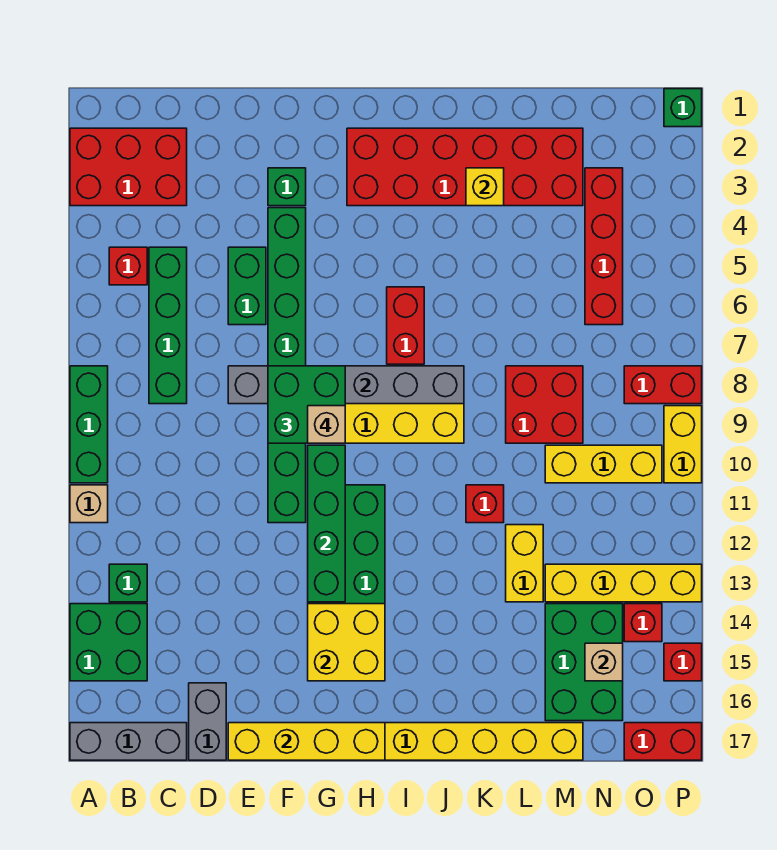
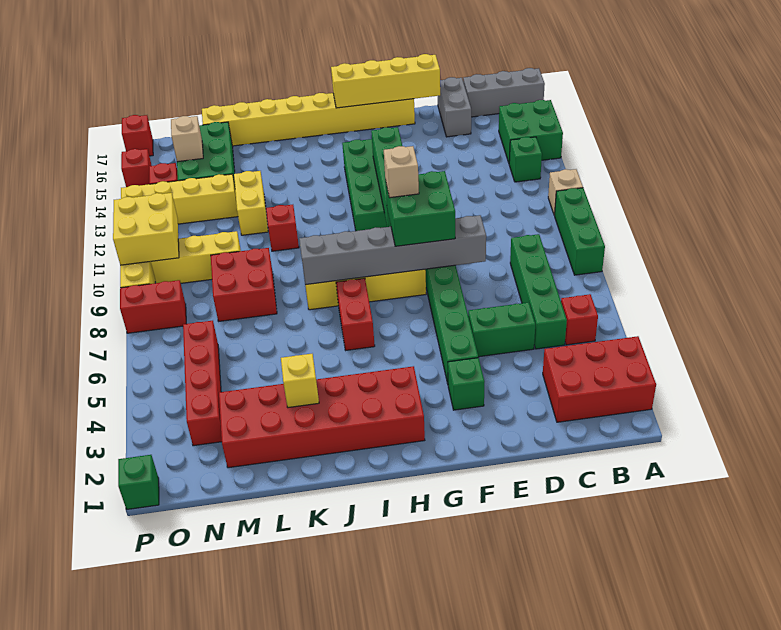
green 1x2 brick [228,247,266,325] -> green 1x2 brick turned to [468,302,535,357]
yellow 2x2 brick [308,604,385,681] -> yellow 2x2 brick moved to [113,193,179,265]
red 1x2 brick [624,723,702,760] -> red 1x1 brick [122,115,153,156]

